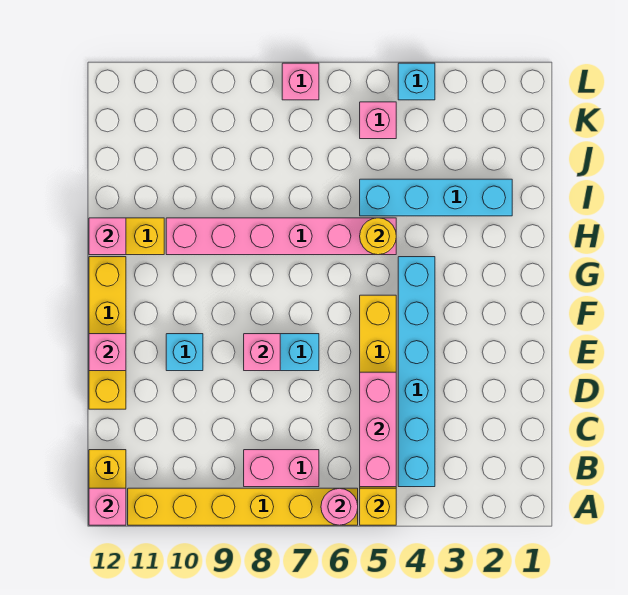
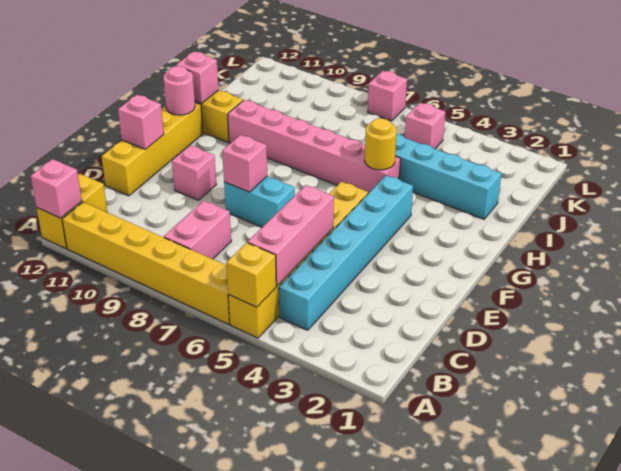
pink 1x1 round brick [321,488,358,525] -> pink 1x1 round brick moved to [163,66,195,115]
pink 1x2 brick [244,450,319,487] -> pink 1x2 brick turned to [164,201,231,259]
cyan 1x1 brick [166,334,203,371] -> pink 1x1 brick [172,145,216,200]
cyan 1x1 brick [398,63,435,100] -> none

